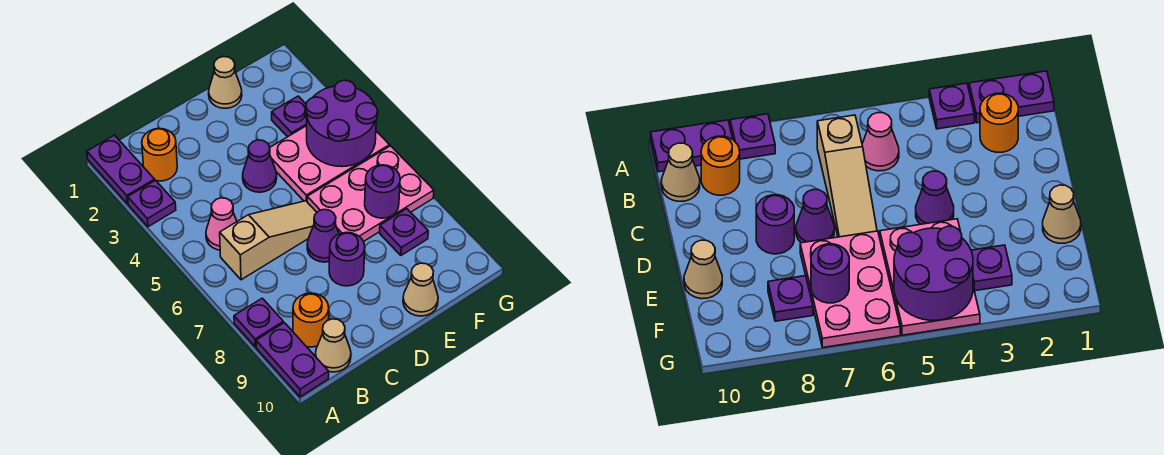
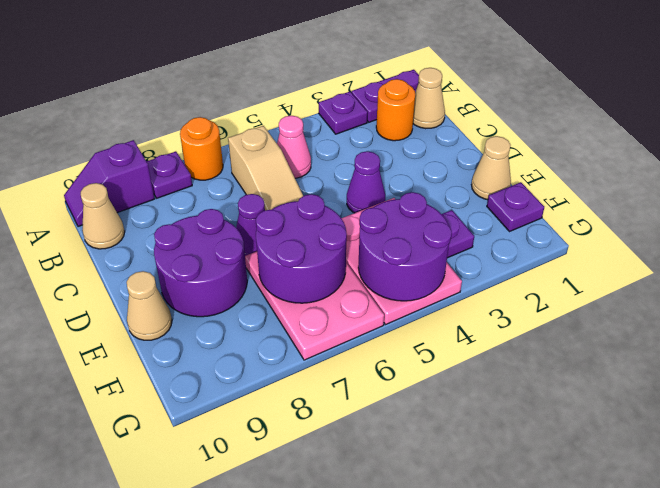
purple 1x2 plate [256,323,329,397] -> purple 1x2 slope [64,140,155,227]
none -> tan 1x1 cone [413,68,445,129]
orange 1x1 round brick [293,293,329,347] -> orange 1x1 round brick moved to [180,117,223,180]
purple 1x1 round brick [329,232,365,286] -> purple 2x2 round brick [154,209,247,317]
purple 1x1 round brick [365,165,400,218] -> purple 2x2 round brick [256,194,347,303]
purple 1x1 plate [380,209,428,255] -> purple 1x1 plate moved to [487,182,544,231]

